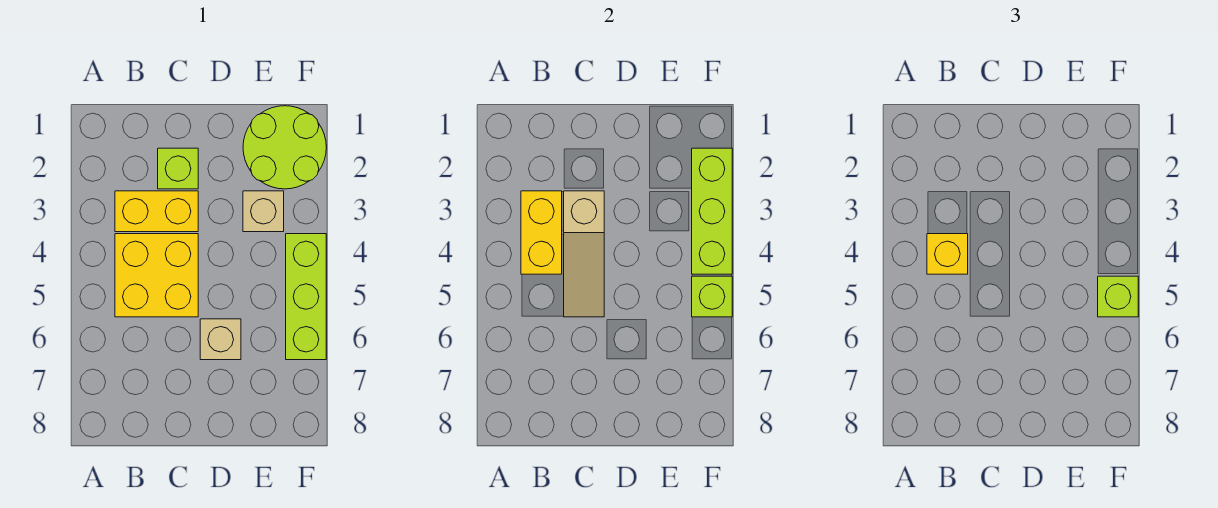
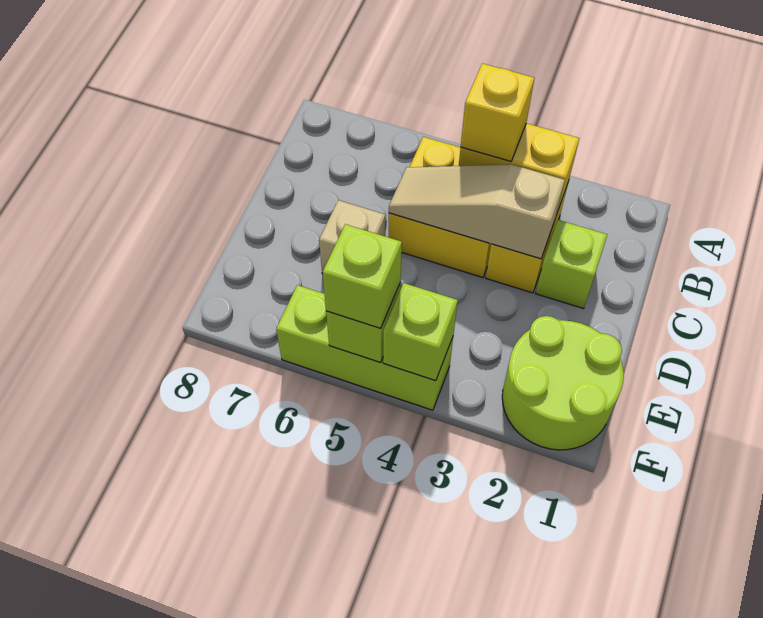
tan 1x1 brick [243,191,284,232] -> none
lime 1x3 brick [692,148,732,274] -> lime 1x1 brick [383,283,458,381]

